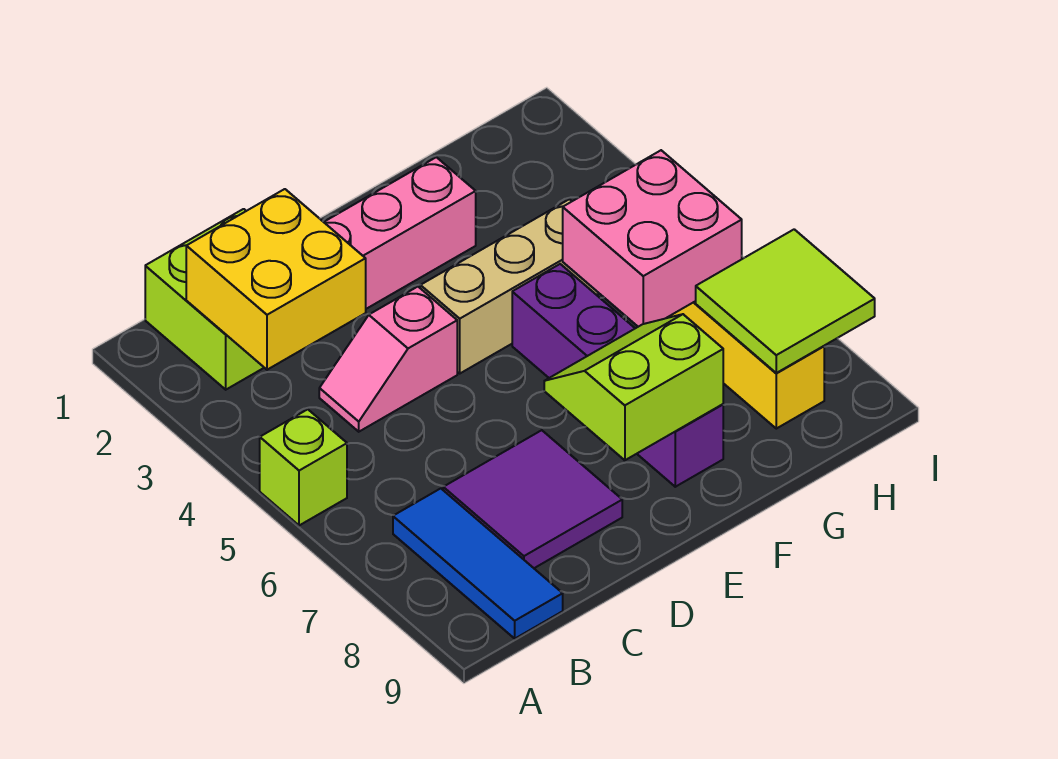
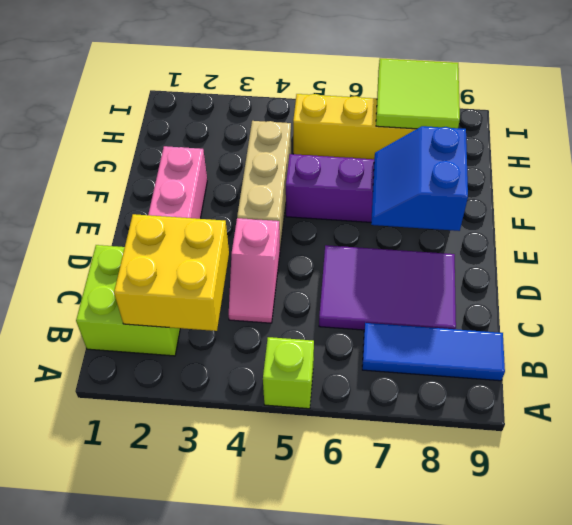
purple 2x2 tile [443,430,622,568] -> purple 2x3 tile [319,245,456,330]
lime 2x2 slope [544,314,723,460] -> blue 2x2 slope [371,126,468,231]
pink 2x2 brick [563,150,742,327] -> none

